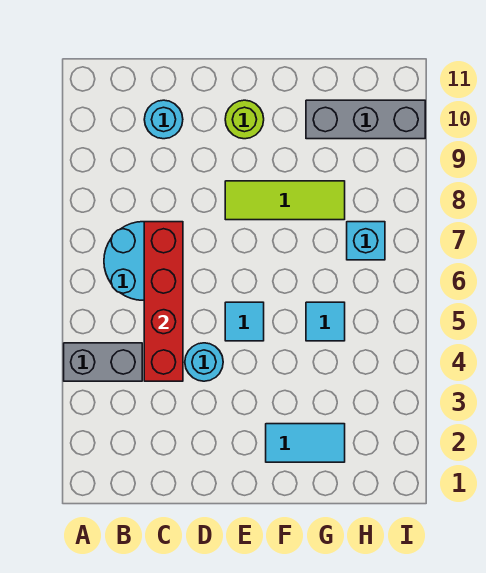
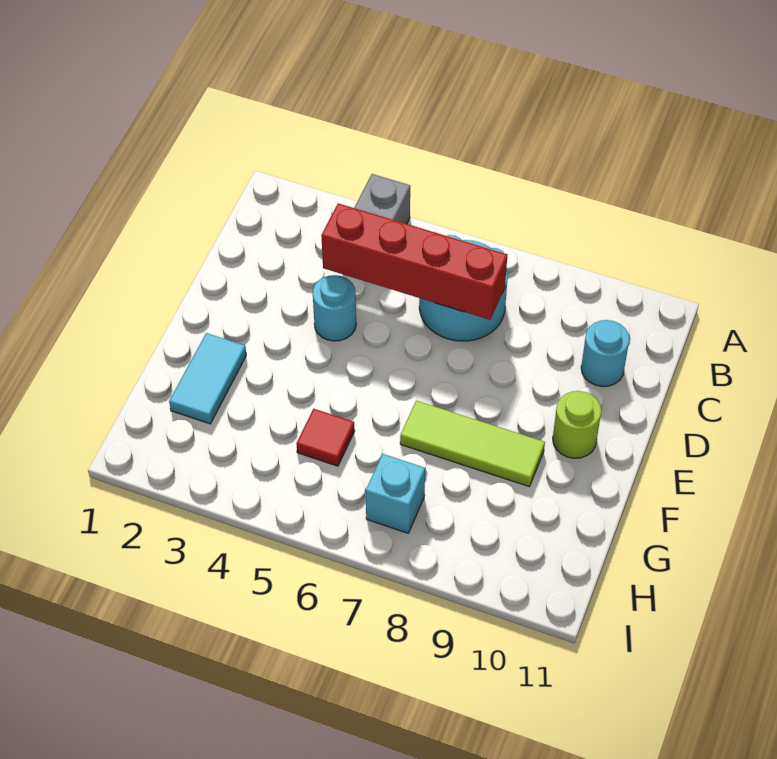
cyan 1x1 tile [225,302,264,341] -> none
lime 1x3 tile [225,181,345,220] -> lime 1x3 tile turned to [400,401,545,487]
cyan 1x1 tile [306,302,345,341] -> red 1x1 tile [296,409,355,466]
grey 1x3 brick [306,100,425,139] -> none

